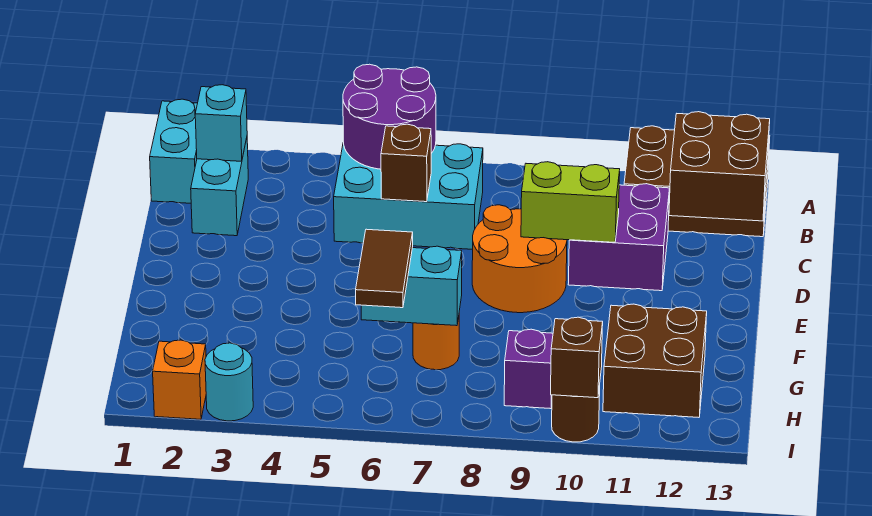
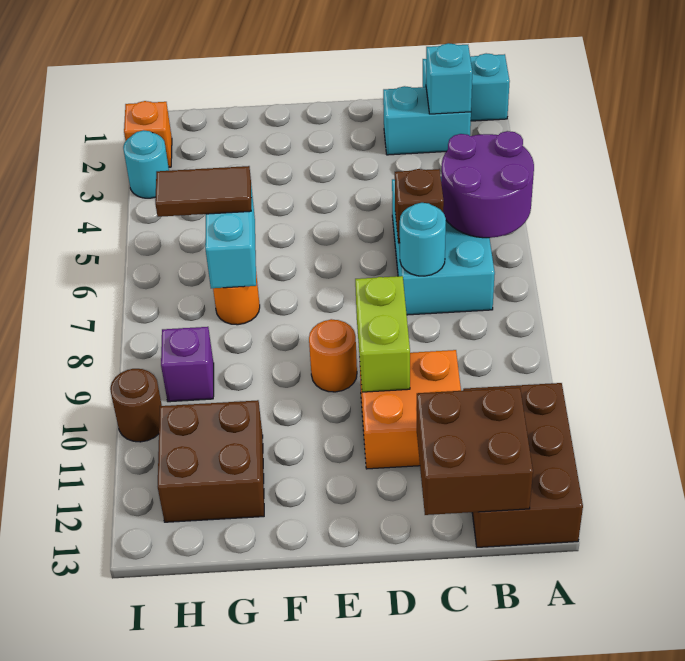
none -> cyan 1x1 round brick [400,203,446,276]
purple 2x2 brick [568,184,670,291] -> orange 2x2 brick [360,350,461,469]
orange 2x2 round brick [472,205,567,313] -> orange 1x1 round brick [309,319,357,392]
brown 1x1 brick [551,317,603,398] -> none

